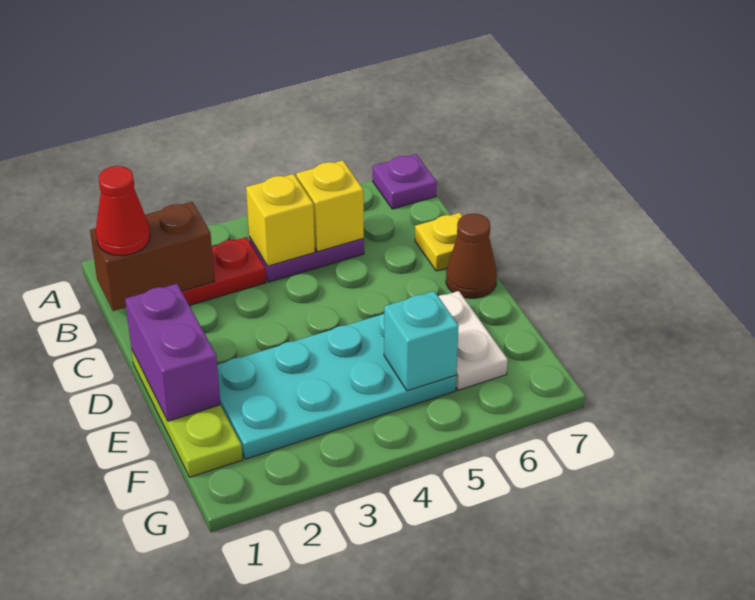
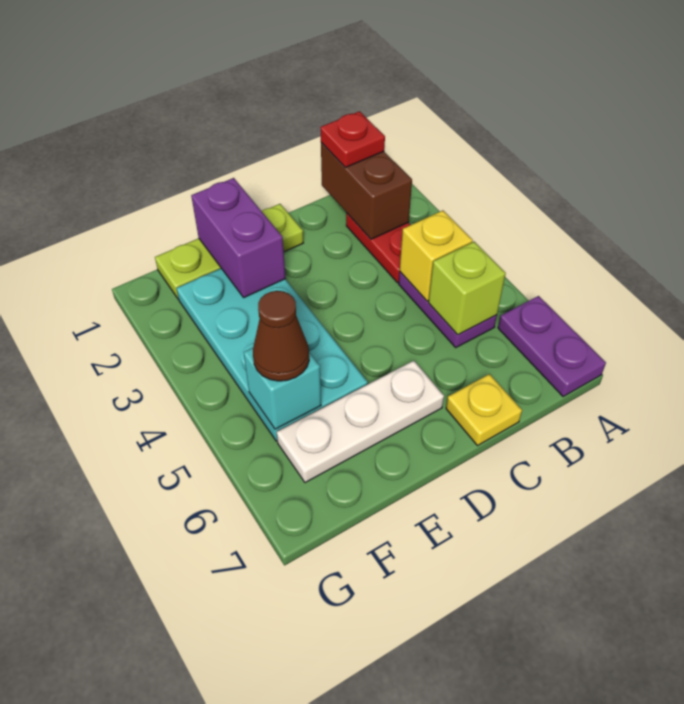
purple 1x1 plate [372,154,437,209] -> purple 1x2 plate [498,296,606,396]
red 1x1 cone [96,166,150,256] -> red 1x1 plate [320,111,385,168]
yellow 1x1 brick [296,160,364,252] -> lime 1x1 brick [429,242,506,335]
purple 1x2 brick [125,284,221,421] -> purple 1x2 brick turned to [191,178,285,298]
brown 1x1 cone [446,214,497,298] -> brown 1x1 cone moved to [253,291,309,381]
white 1x2 plate [438,291,508,390] -> white 1x3 plate [277,361,444,483]

